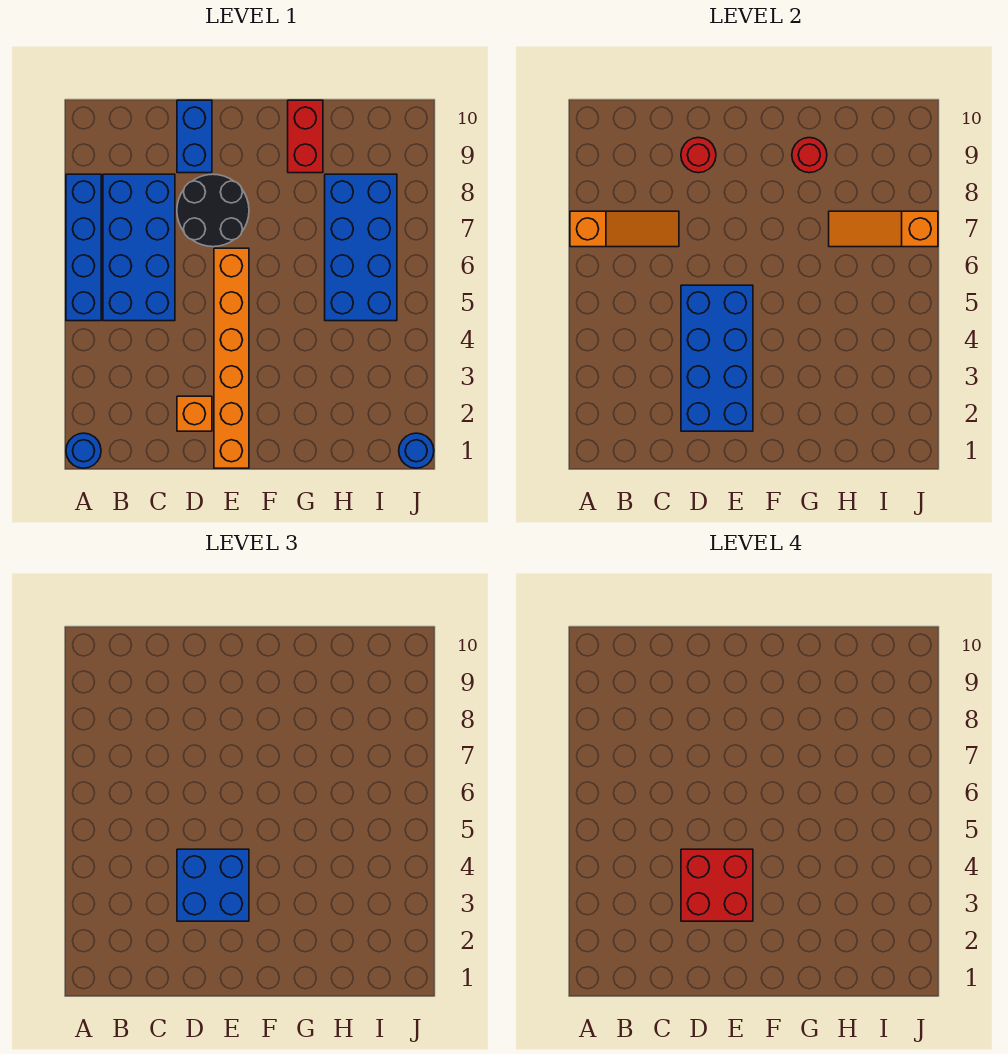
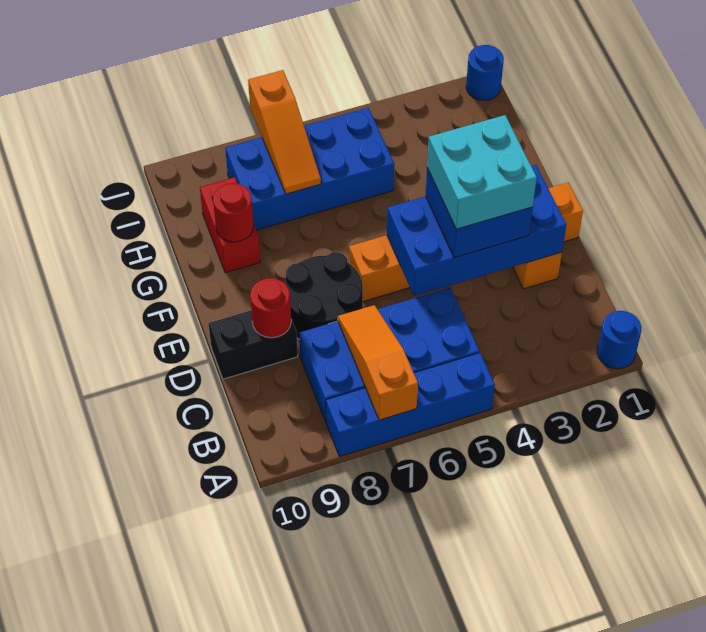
red 2x2 brick [681,849,753,921] -> cyan 2x2 brick [427,115,537,229]
blue 1x2 brick [177,100,212,173] -> black 1x2 brick [208,311,298,379]
red 1x2 brick [288,100,323,173] -> red 1x2 brick turned to [200,177,260,273]

